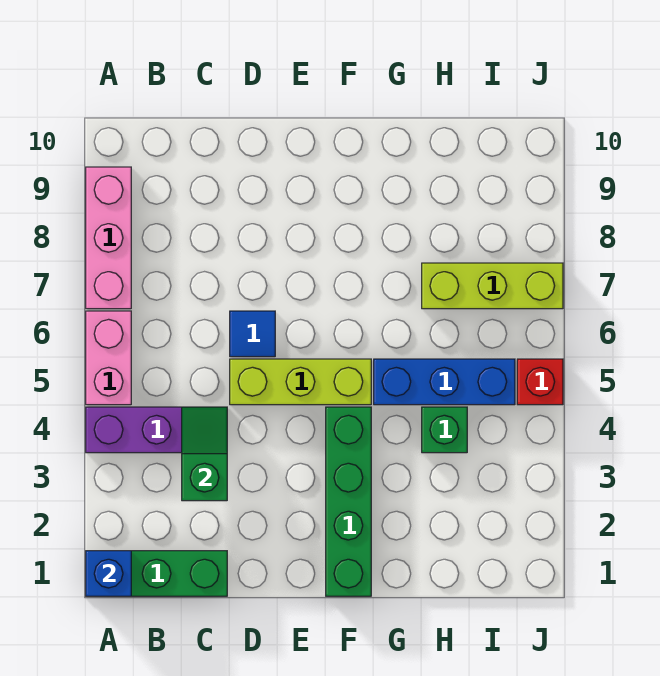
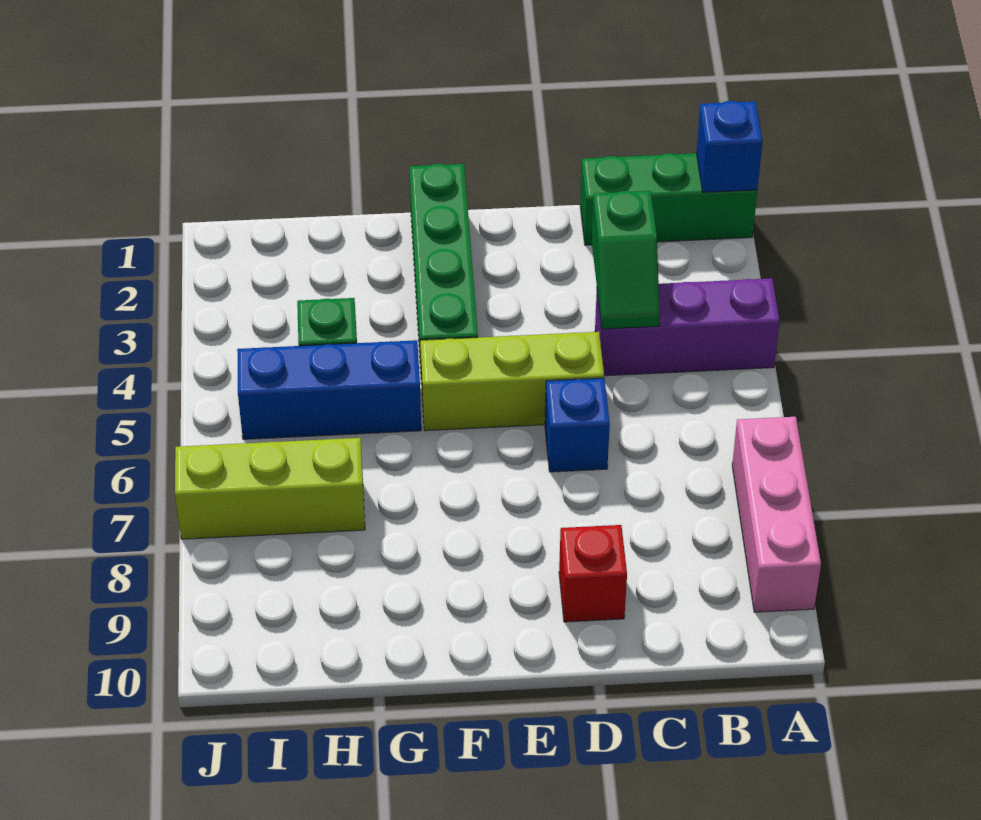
pink 1x2 brick [86,311,131,405] -> none
blue 1x1 tile [230,311,275,357] -> blue 1x1 brick [545,378,610,472]
red 1x1 brick [517,359,563,405] -> red 1x1 brick moved to [559,525,627,622]

